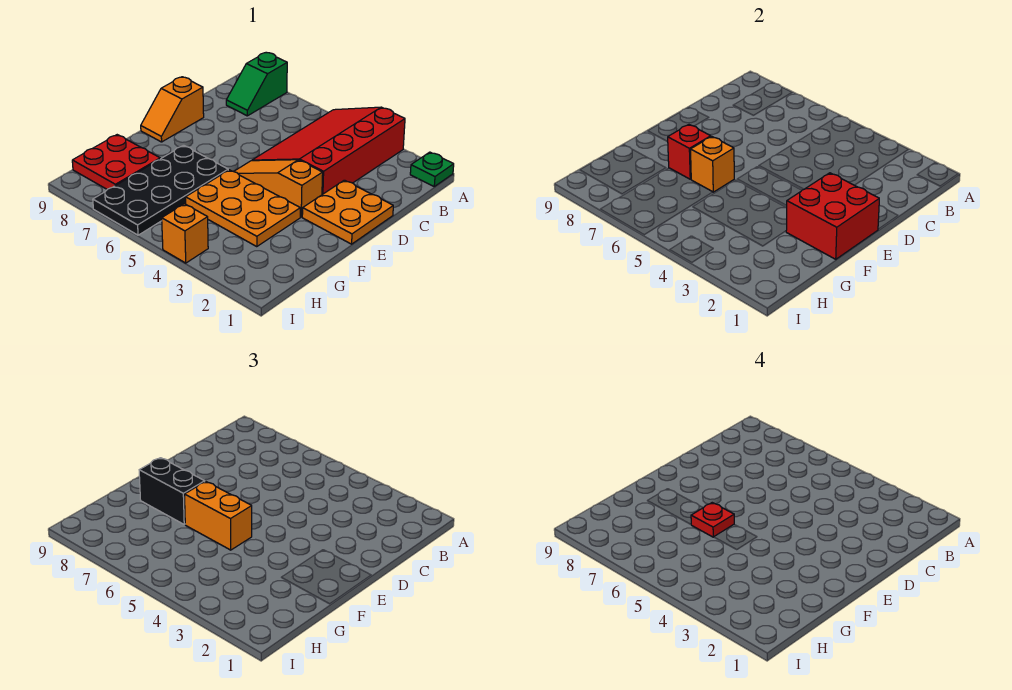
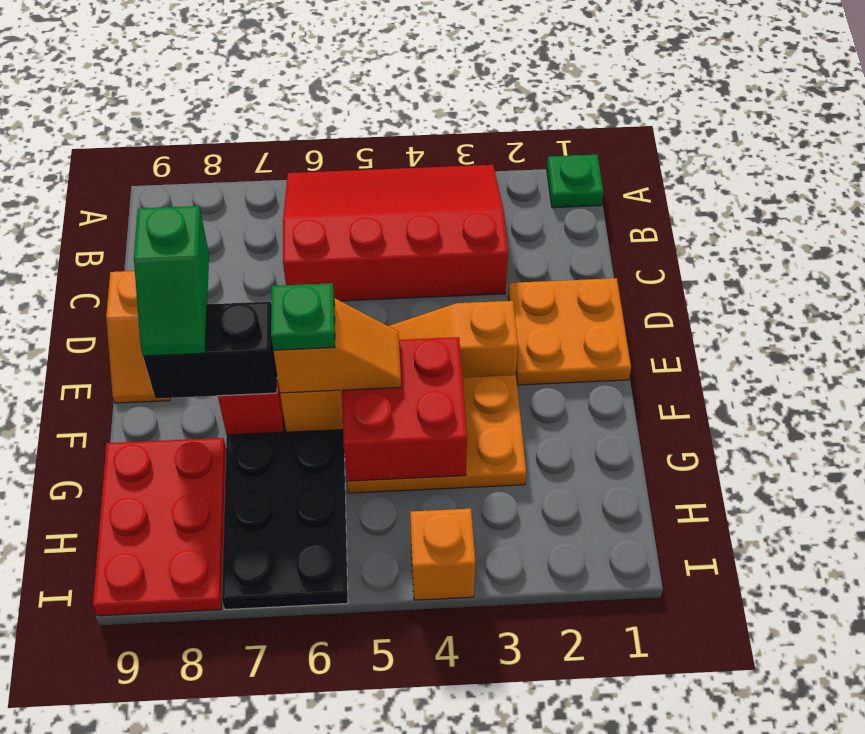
red 3x4 slope [252,107,405,195] -> red 3x4 slope turned to [283,165,508,301]
green 1x2 slope [226,53,287,116] -> green 1x2 slope moved to [134,206,209,356]
red 2x2 brick [786,173,879,259] -> red 2x2 brick moved to [342,337,467,481]
orange 1x2 brick [185,482,252,550] -> orange 1x2 slope [274,299,401,393]
red 1x1 plate [691,503,734,537] -> green 1x1 plate [271,283,335,350]
red 2x2 plate [72,135,160,189] -> red 2x3 plate [93,438,226,616]

